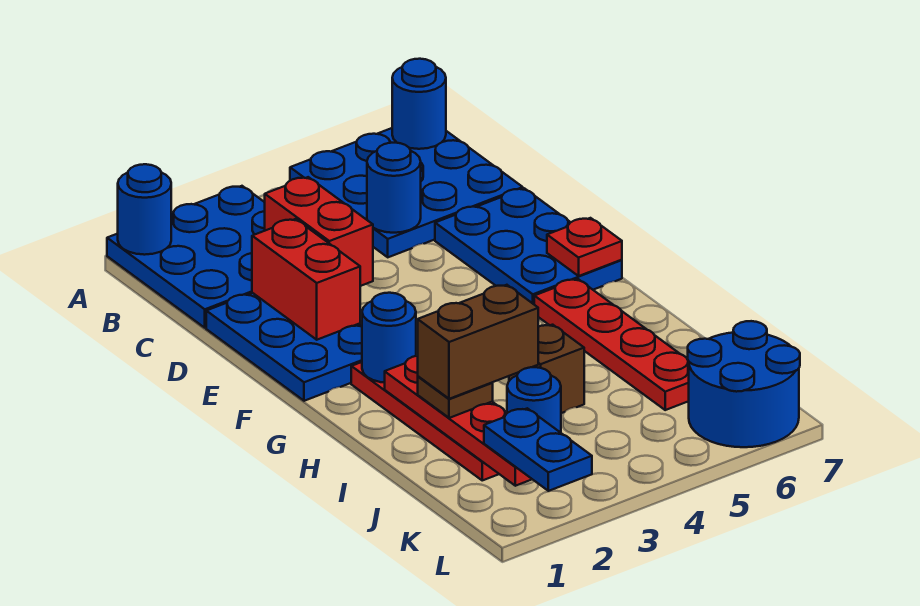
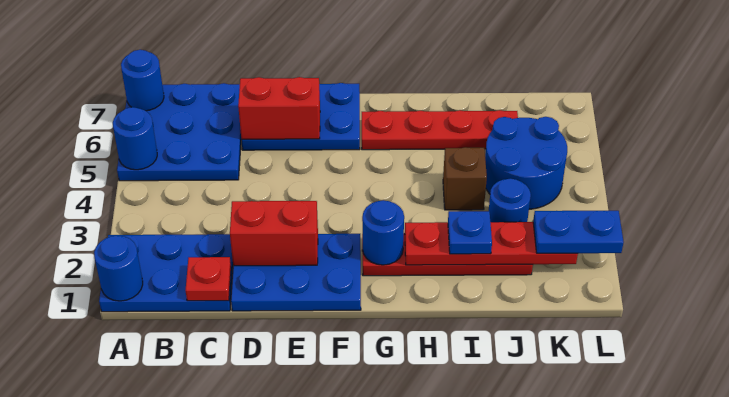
blue 3x3 plate [107,186,265,328] -> blue 2x3 plate [99,234,233,312]
red 1x2 brick [265,177,373,286] -> red 1x2 brick moved to [238,77,320,139]
blue 1x1 round brick [367,143,421,233] -> blue 1x1 round brick moved to [113,107,157,170]
red 1x1 plate [547,218,622,276] -> red 1x1 plate moved to [186,257,231,301]
brown 1x1 plate [418,376,493,418] -> blue 1x1 plate [448,211,492,254]
brown 1x2 brick [418,285,538,399] -> none
blue 2x2 round brick [688,321,800,447] -> blue 2x2 round brick moved to [485,117,567,209]

